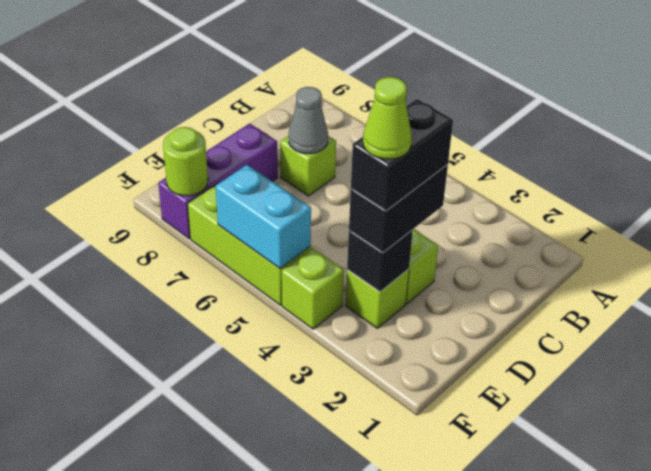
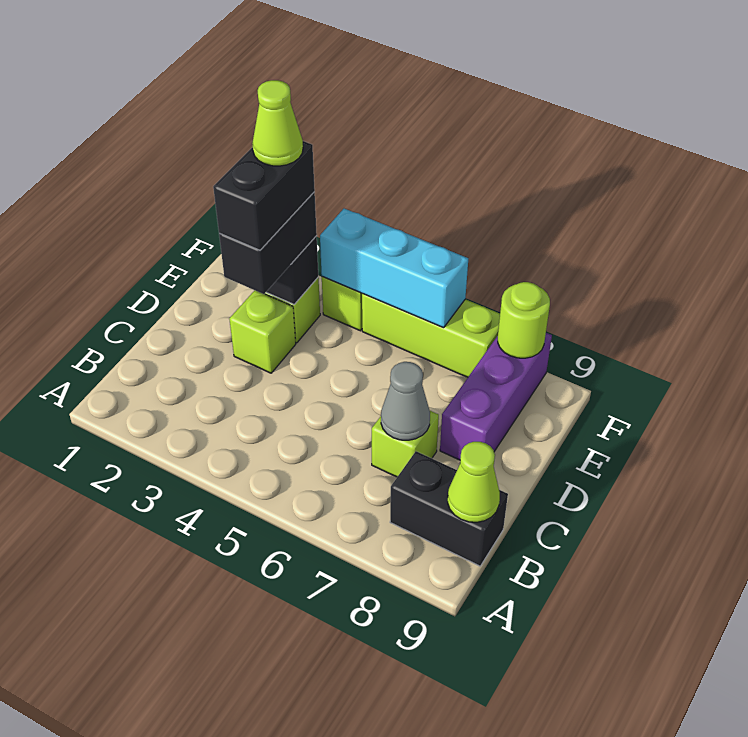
none -> black 1x2 brick [390,451,508,566]
none -> lime 1x1 cone [448,442,500,522]
cyan 1x2 brick [216,165,311,269] -> cyan 1x3 brick [320,209,468,328]

